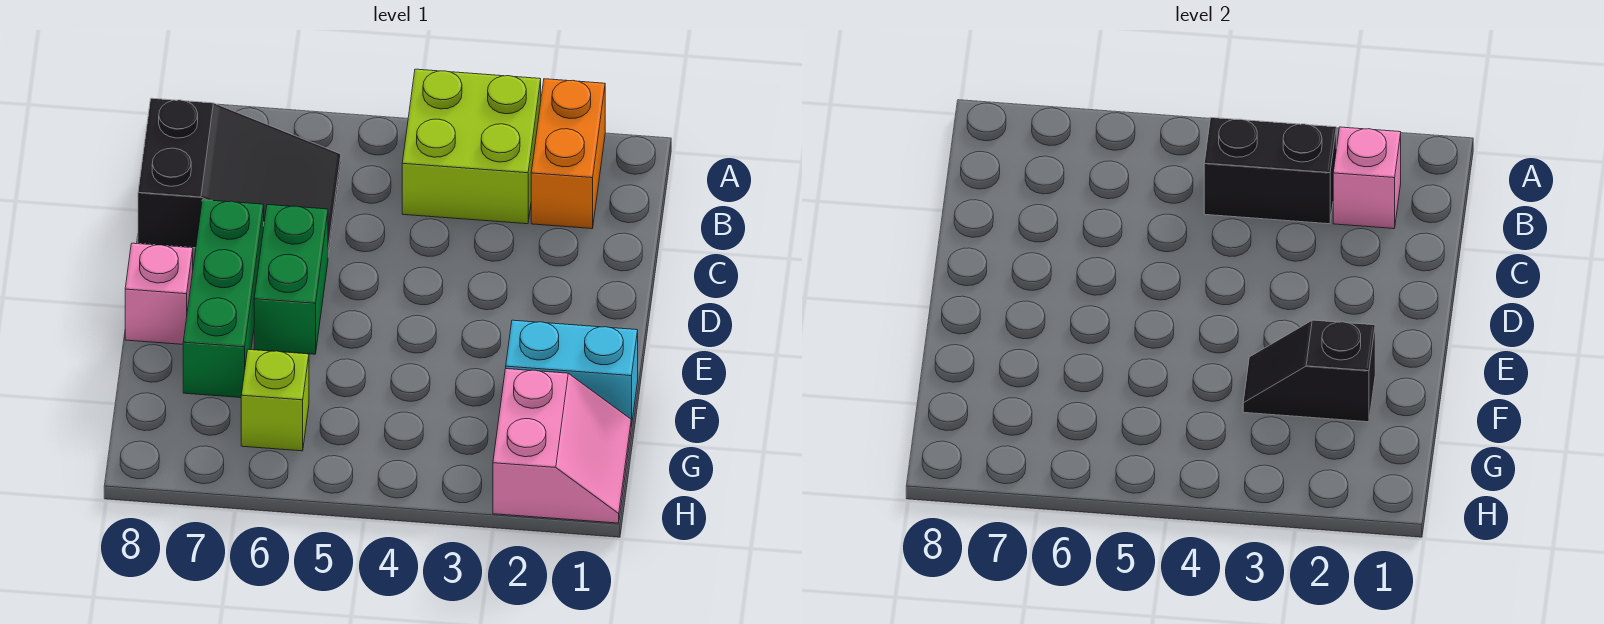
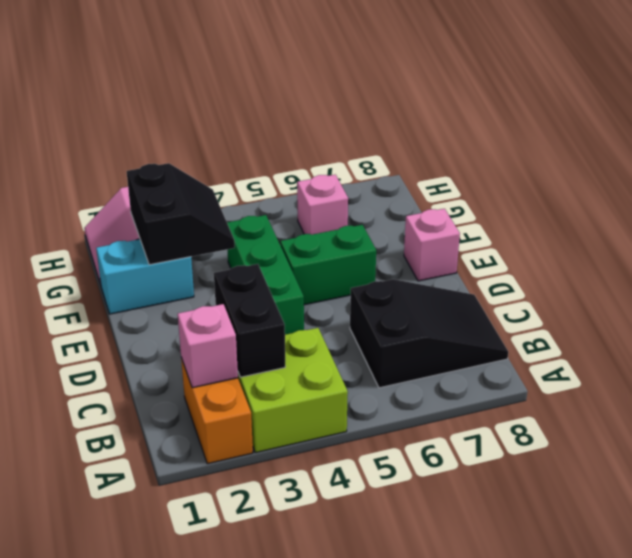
black 1x2 brick [1204,118,1336,224] -> black 1x2 brick turned to [214,264,285,377]
black 2x3 slope [138,98,341,257] -> black 2x3 slope turned to [350,279,508,388]
green 1x2 brick [254,205,328,354] -> green 1x2 brick turned to [280,225,376,305]
green 1x3 brick [183,200,264,398] -> green 1x3 brick moved to [227,215,304,335]
black 1x2 slope [1243,320,1375,422] -> black 2x2 slope [127,163,235,265]
lime 1x1 brick [241,349,309,451] -> pink 1x1 brick [297,175,348,235]

